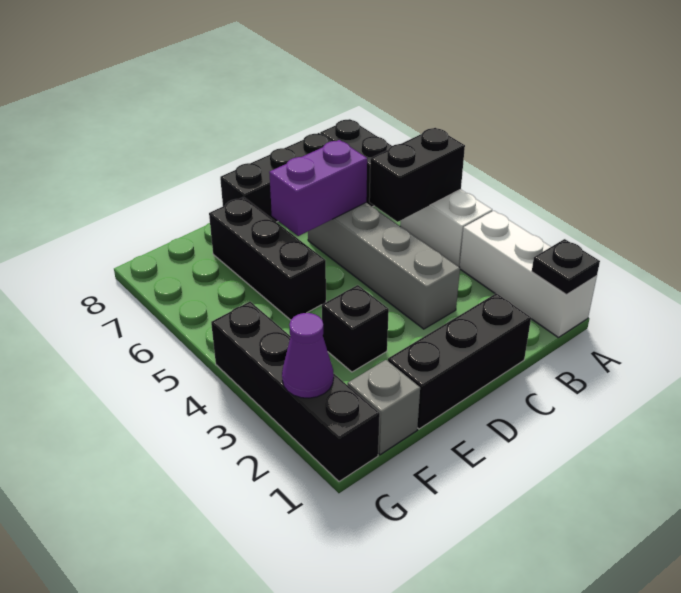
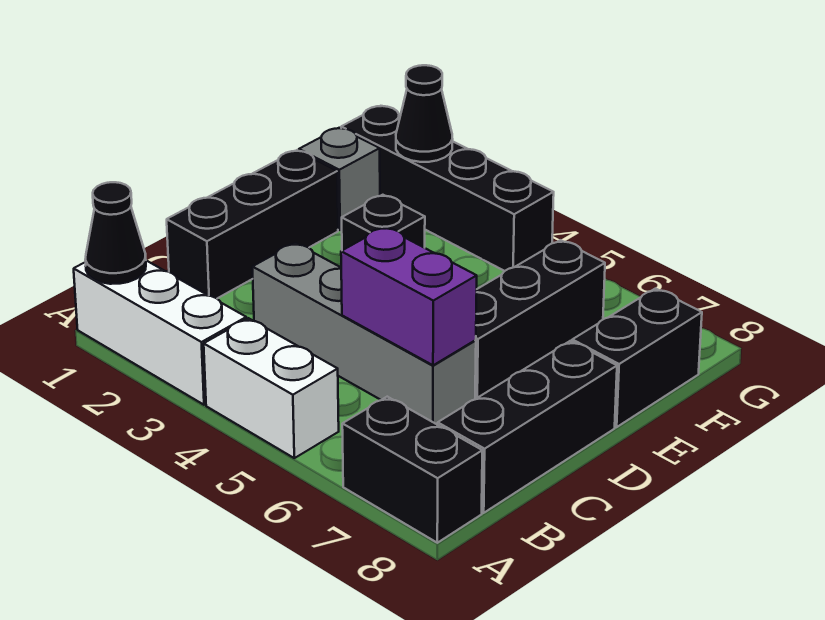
black 1x1 plate [532,239,600,295] -> black 1x1 cone [85,182,146,284]
black 1x2 brick [369,128,465,222] -> black 1x2 brick moved to [572,289,702,427]
purple 1x2 brick [269,140,367,236] -> purple 1x2 brick turned to [341,227,477,365]
black 1x3 brick [209,197,326,320] -> black 1x3 brick turned to [475,240,605,399]
purple 1x1 cone [282,313,334,398] -> black 1x1 cone [396,65,453,162]

